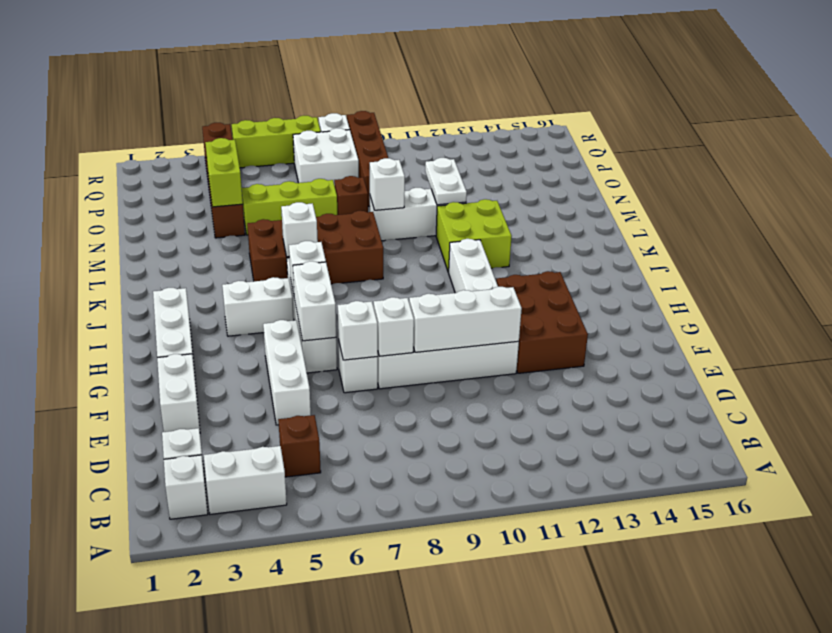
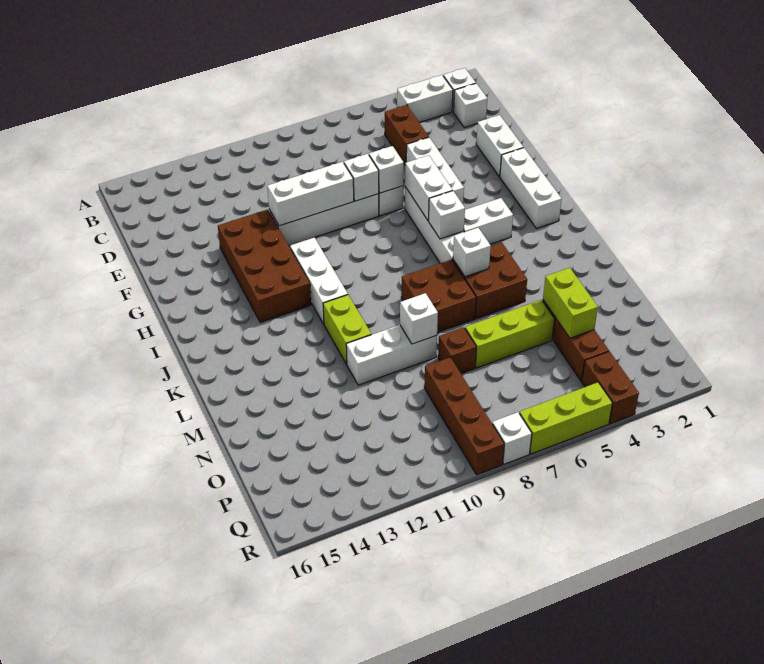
brown 1x1 brick [278,415,321,477] -> brown 1x2 brick [385,105,429,164]
brown 2x3 brick [496,271,588,373] -> brown 2x4 brick [218,209,311,323]
lime 2x2 brick [436,199,512,272] -> lime 1x2 brick [323,295,371,364]
white 1x2 plate [425,158,467,205] -> none
white 2x2 brick [293,128,359,186] -> none

